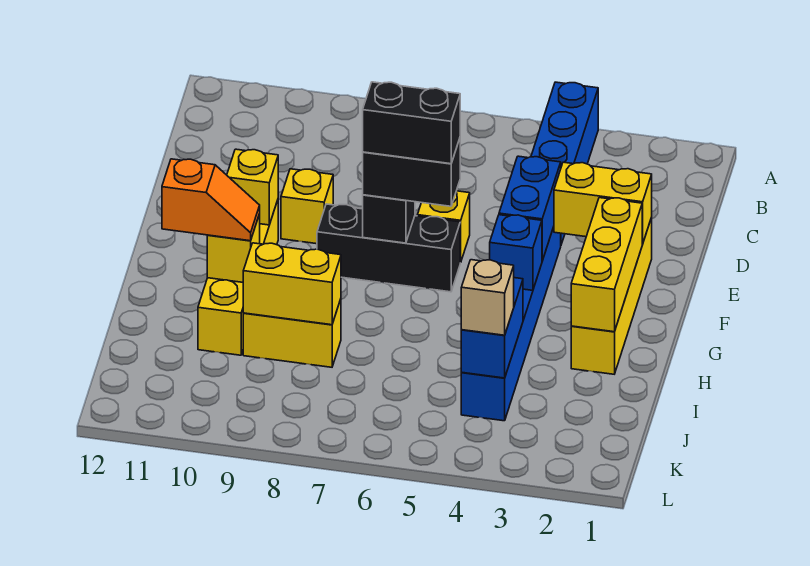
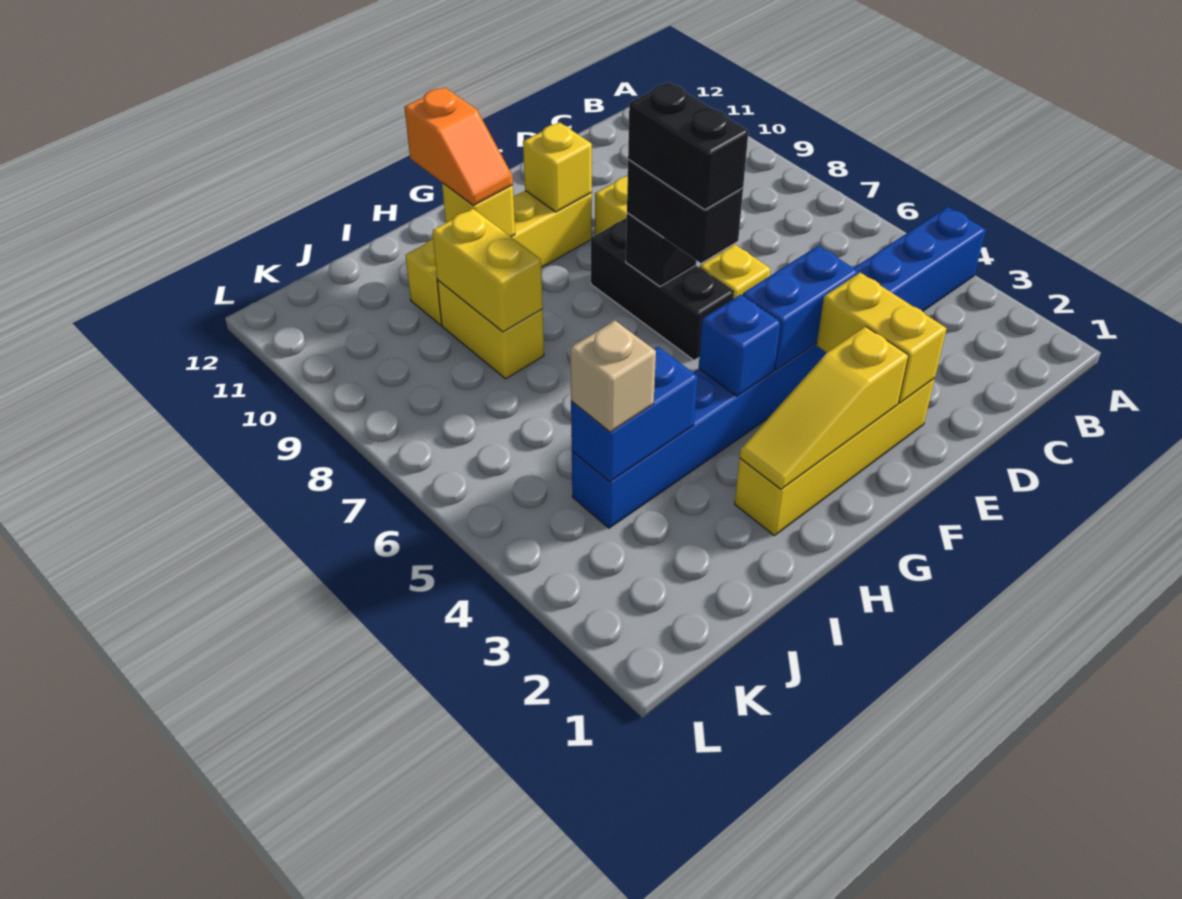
yellow 1x3 brick [571,198,642,332] -> yellow 1x3 slope [740,326,909,489]

